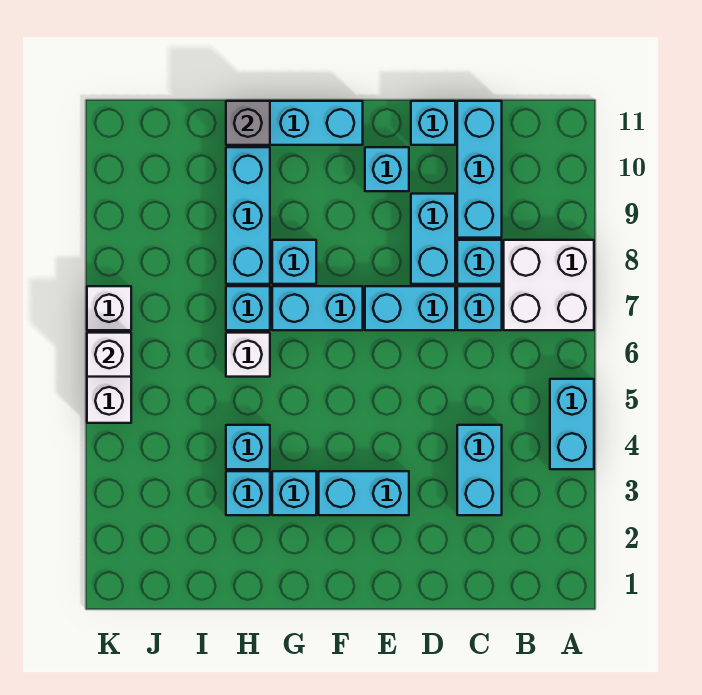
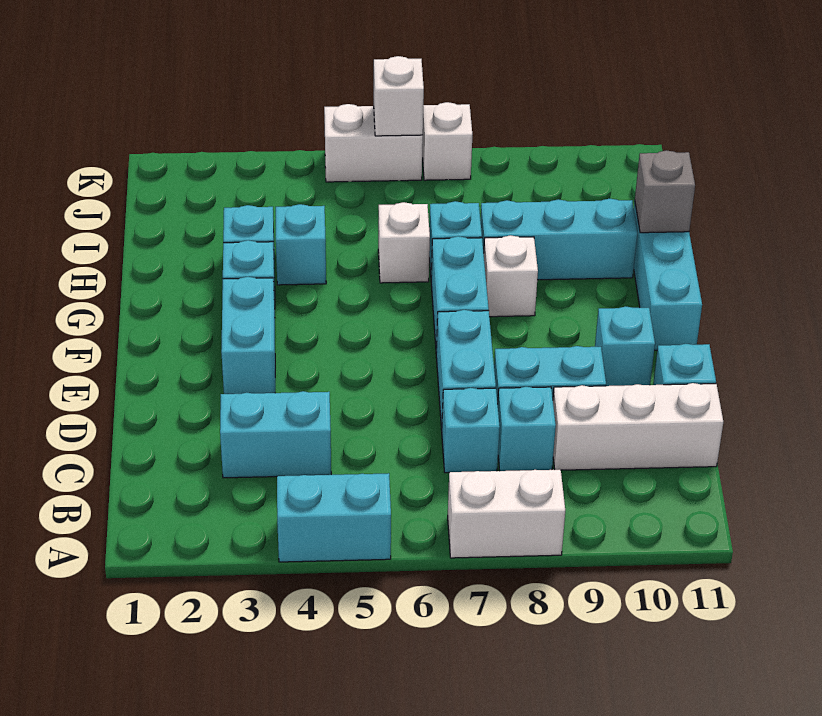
white 2x2 brick [504,240,594,330] -> white 1x2 brick [448,470,565,558]
cyan 1x3 brick [457,101,502,238] -> white 1x3 brick [553,383,723,470]
cyan 1x1 brick [272,240,316,284] -> white 1x1 brick [484,235,538,317]

